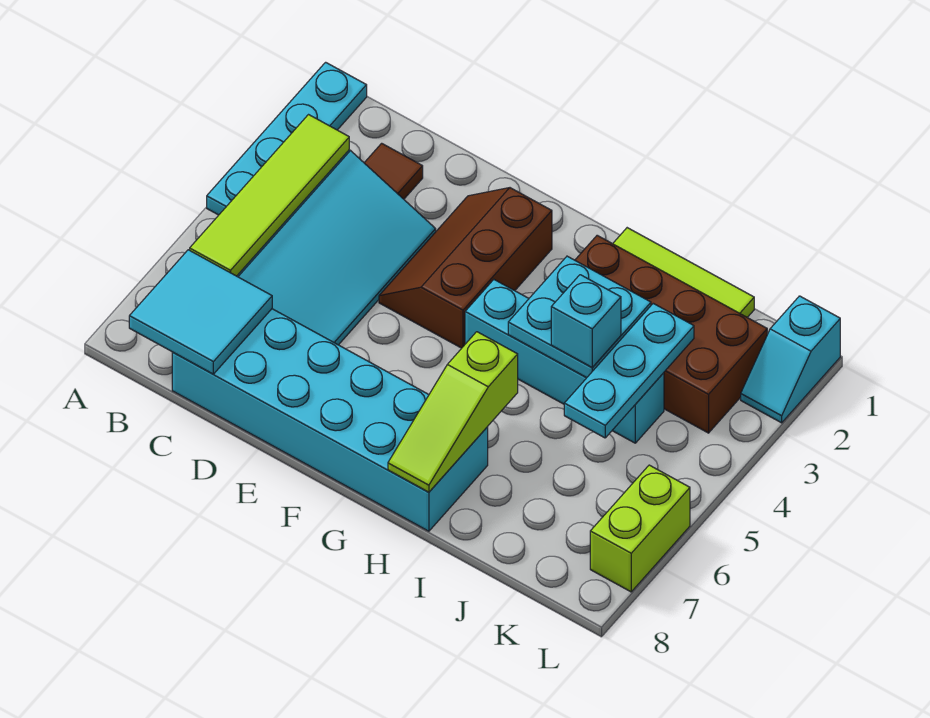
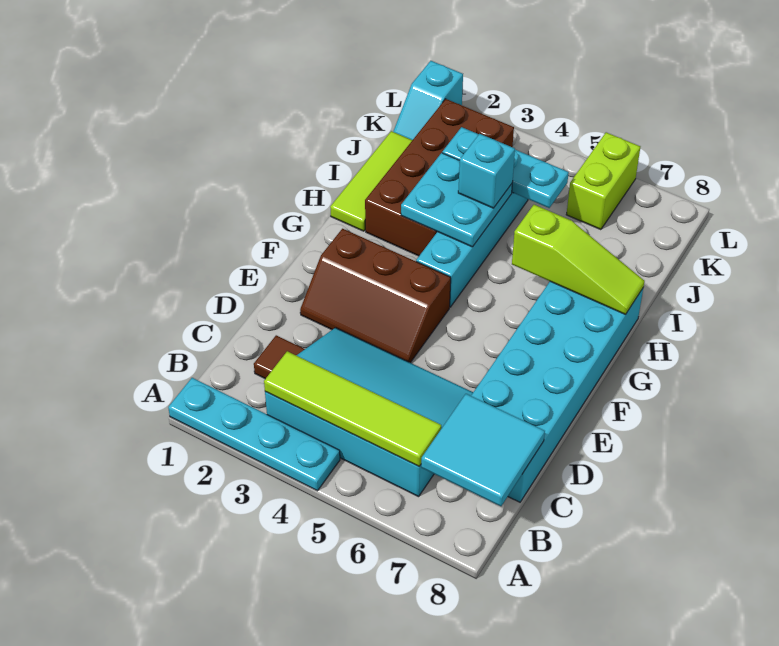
cyan 1x2 slope [741,296,840,423] -> cyan 1x2 slope turned to [393,61,463,140]
lime 1x2 brick [590,465,690,592] -> lime 1x2 brick turned to [566,132,640,230]

